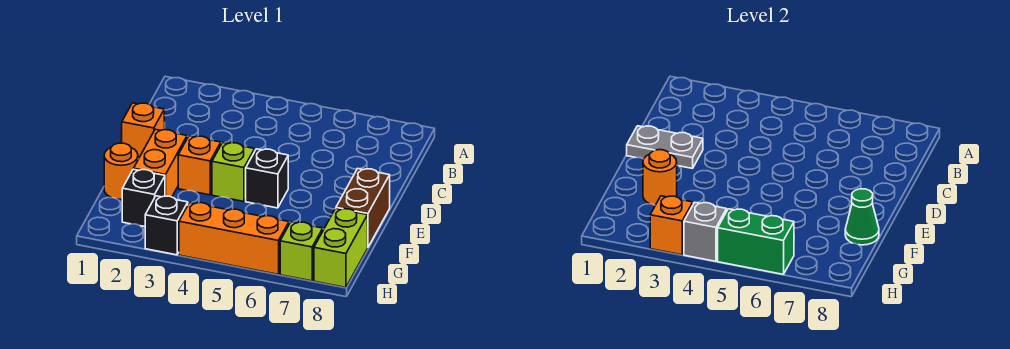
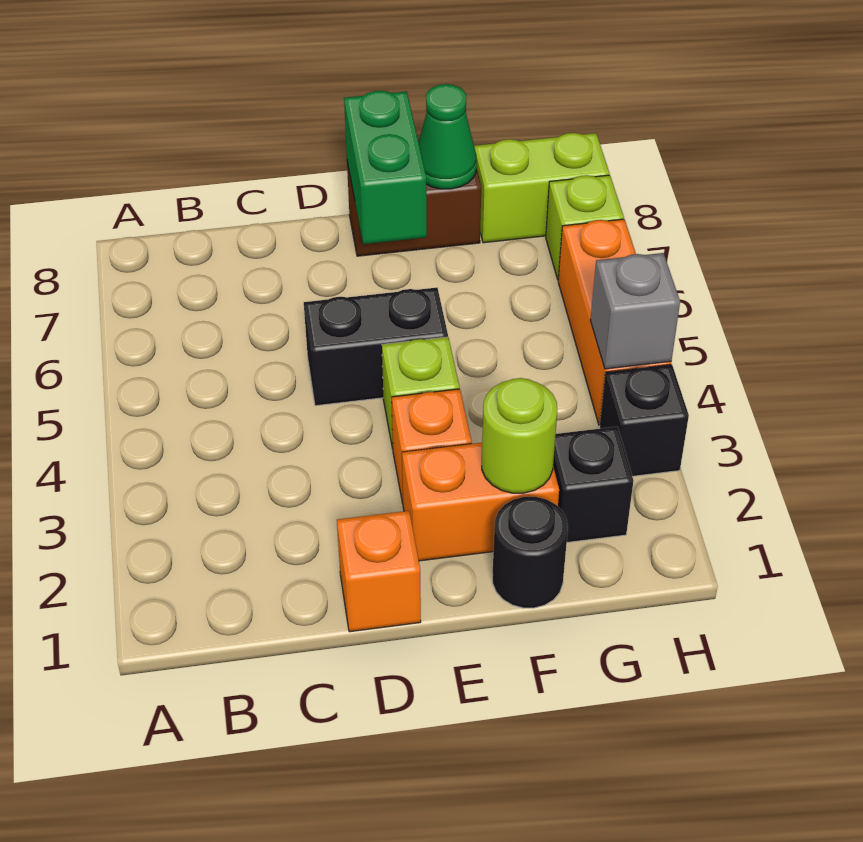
grey 1x2 plate [627,126,703,168] -> none
black 1x1 brick [246,149,288,208] -> black 1x2 brick [304,288,448,406]
orange 1x1 round brick [104,143,138,199] -> black 1x1 round brick [492,497,568,608]
orange 1x1 round brick [643,150,677,205] -> lime 1x1 round brick [482,378,557,493]
orange 1x1 brick [650,196,693,255] -> none
green 1x2 brick [718,209,794,274] -> green 1x2 brick moved to [344,91,427,244]

